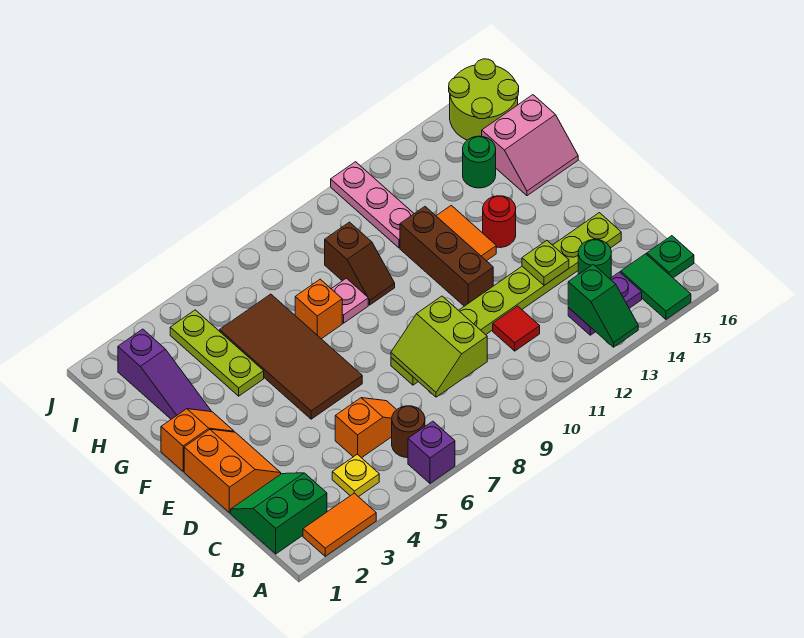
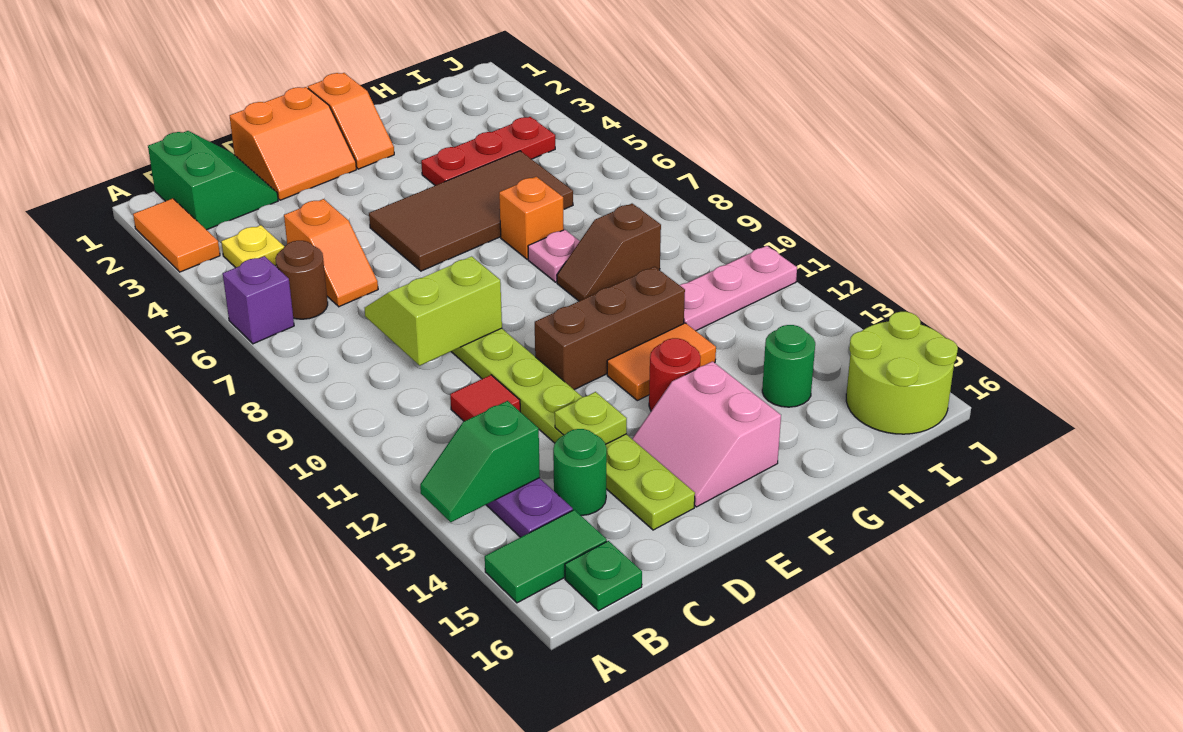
purple 1x3 slope [118,329,211,419] -> none
lime 1x3 plate [170,310,264,396] -> red 1x3 plate [421,117,555,186]
pink 2x2 slope [482,95,578,196] -> pink 2x2 slope moved to [632,362,781,507]

